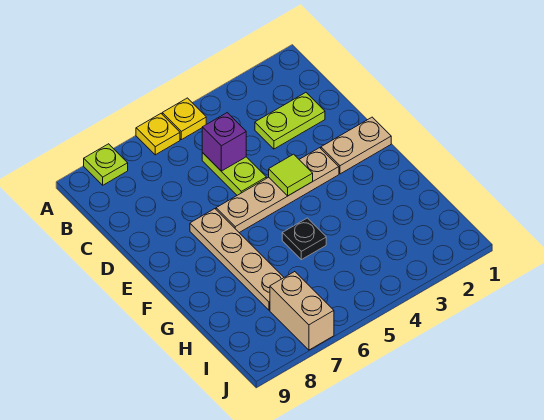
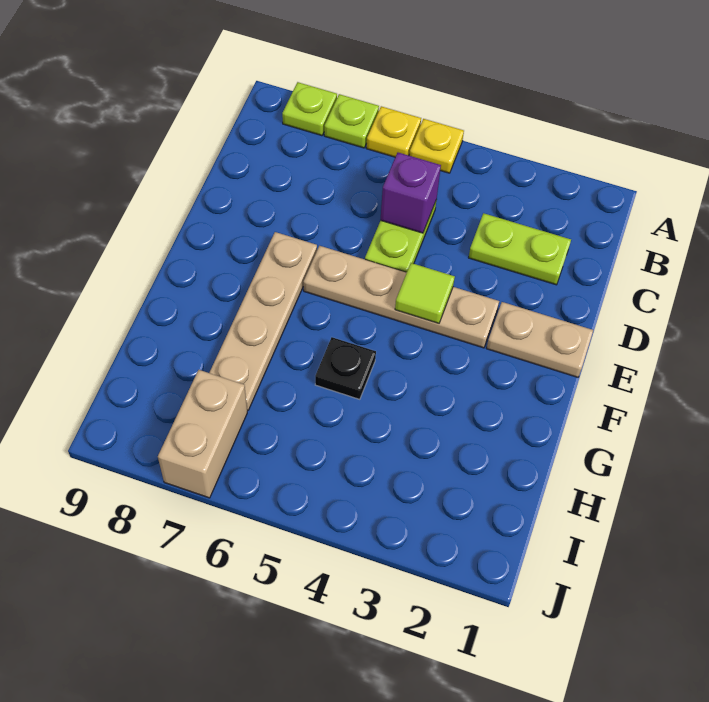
none -> lime 1x1 plate [324,94,379,148]

